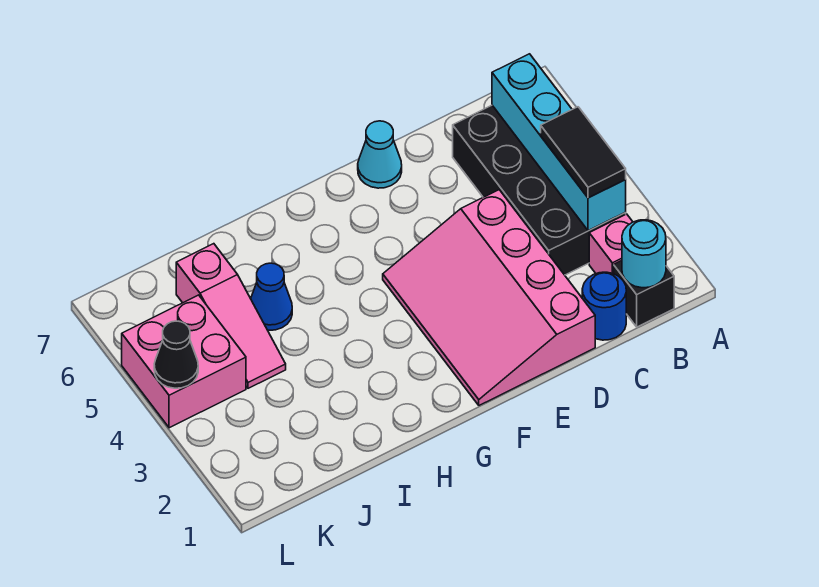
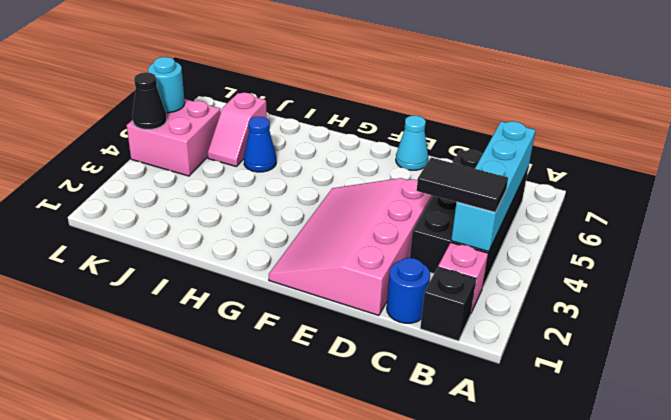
cyan 1x1 round brick [622,220,666,288] -> cyan 1x1 round brick moved to [148,57,185,113]
black 1x2 tile [541,107,626,198] -> black 1x2 tile turned to [417,158,508,212]
pink 1x3 slope [176,244,286,388] -> pink 1x2 slope [208,93,267,167]

